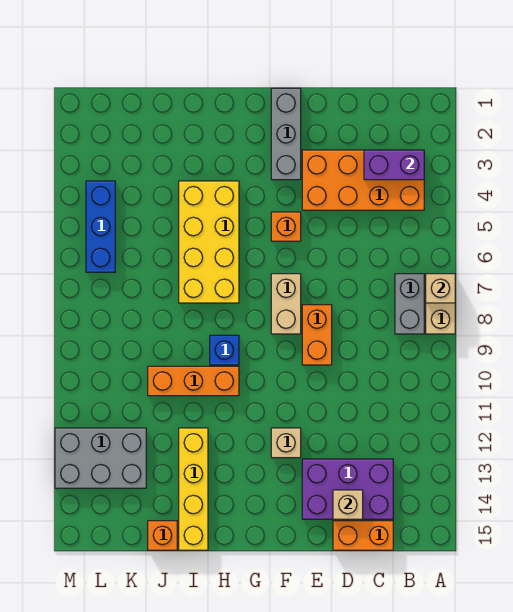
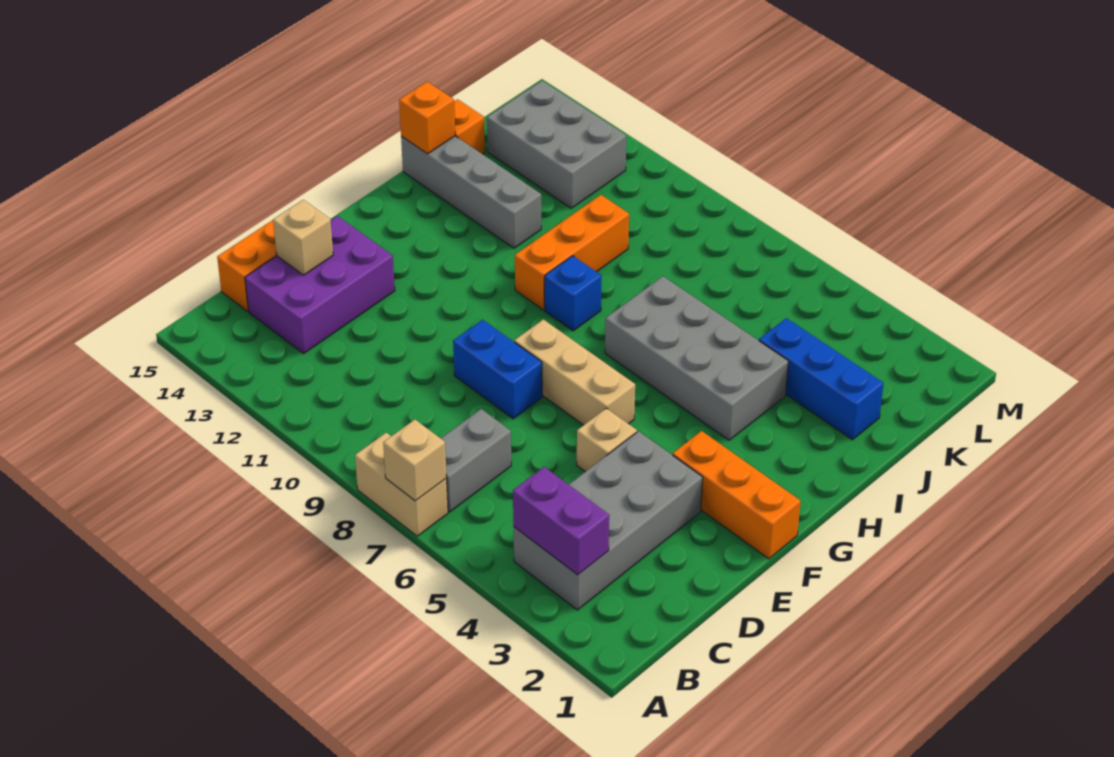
orange 2x4 brick [302,150,424,210] -> grey 2x4 brick [514,431,703,610]
purple 1x2 brick [364,150,424,180] -> purple 1x2 brick turned to [513,467,609,575]
grey 1x2 brick [395,274,424,334] -> grey 1x2 brick turned to [441,409,511,512]
orange 1x2 brick [302,305,332,365] -> blue 1x2 brick [453,320,542,419]
grey 1x3 brick [271,88,301,180] -> orange 1x3 brick [673,431,801,559]
orange 1x1 brick [271,212,301,241] -> orange 1x1 brick moved to [399,82,455,154]
tan 1x2 brick [271,274,301,334] -> tan 1x3 brick [514,319,635,425]
tan 1x1 brick [271,428,301,458] -> tan 1x1 brick moved to [577,408,637,472]
yellow 2x4 brick [179,181,239,303] -> grey 2x4 brick [605,276,789,440]
yellow 1x4 brick [179,428,208,550] -> grey 1x4 brick [401,136,541,248]
grey 2x3 brick [55,428,146,488] -> grey 2x3 brick turned to [487,81,626,208]
blue 1x3 brick [86,181,115,272] -> blue 1x3 brick moved to [759,318,884,440]

